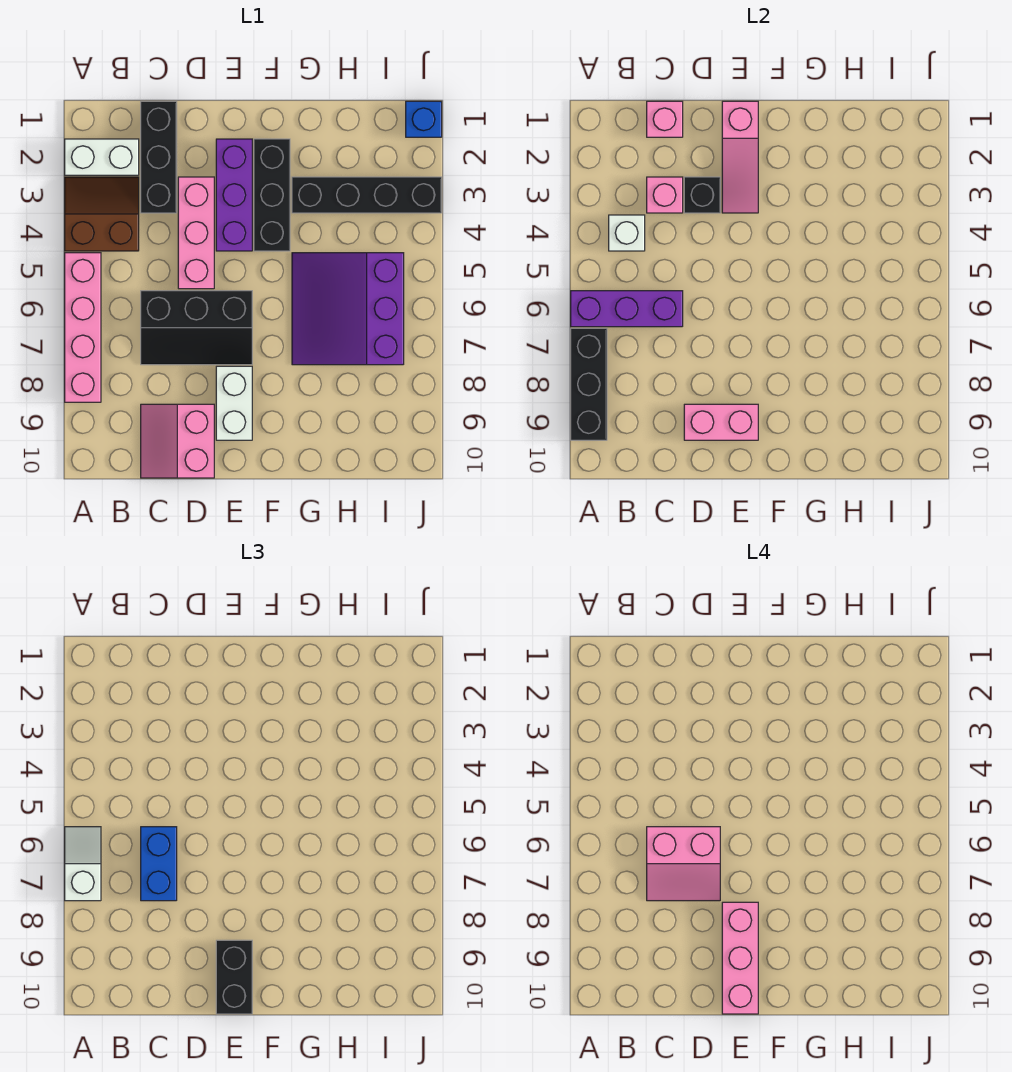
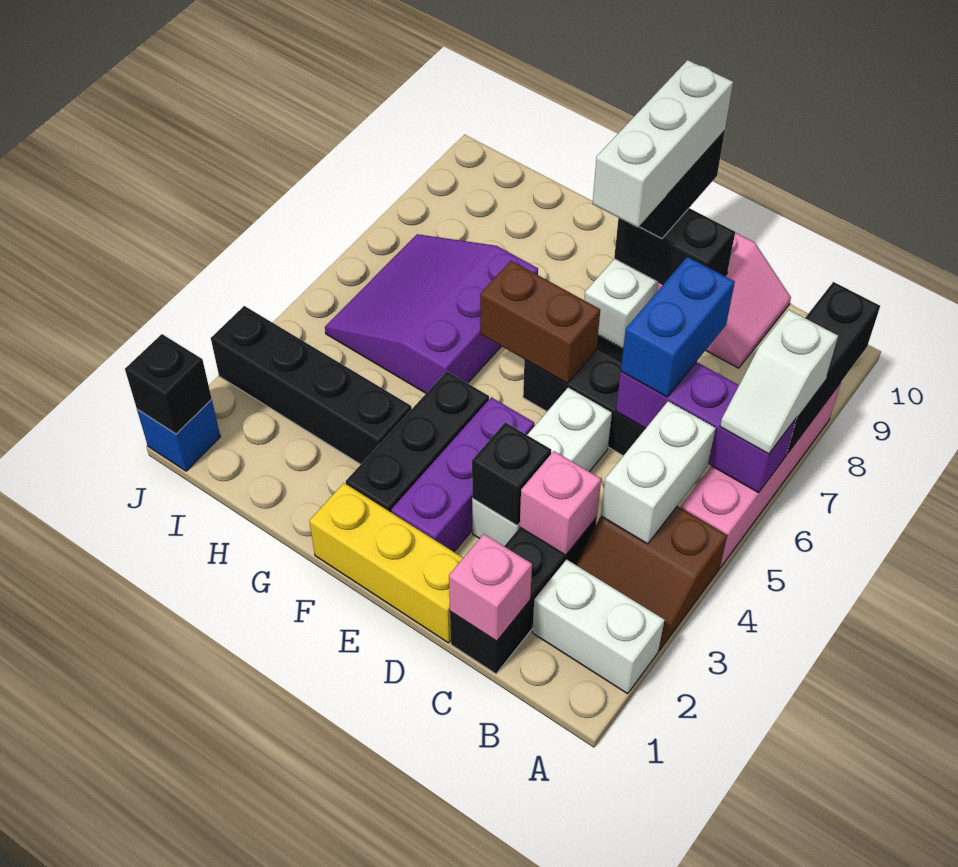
white 1x1 brick [609,215,645,251] -> white 1x2 brick [601,401,716,544]
pink 2x2 slope [647,827,720,901] -> none
none -> yellow 1x3 brick [309,483,463,643]
pink 1x3 brick [178,177,214,289] -> white 1x3 brick [472,387,612,546]
pink 1x2 brick [684,404,758,440] -> black 1x2 brick [614,208,735,284]
pink 1x3 slope [722,101,758,213] -> none
none -> brown 1x2 brick [480,261,600,384]
pink 1x3 brick [722,902,758,1014] -> white 1x3 brick [593,60,733,228]
purple 3x3 slope [292,253,404,365] -> purple 3x3 slope turned to [325,234,538,393]
none -> black 1x1 brick [125,334,212,434]

